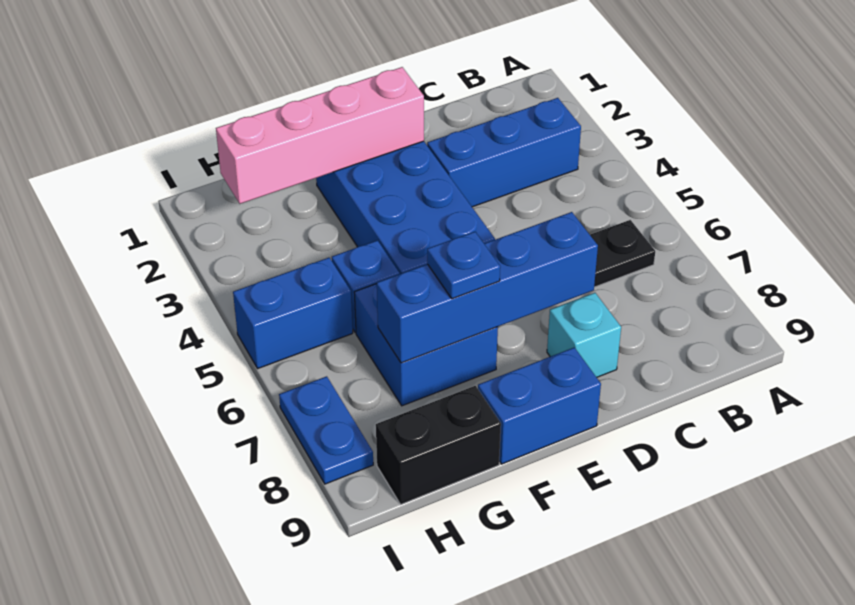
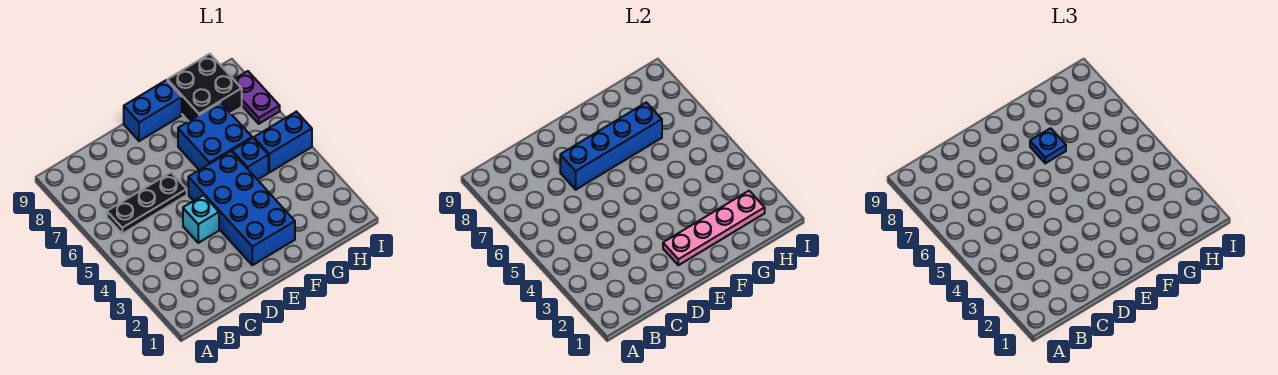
blue 1x3 brick [427,98,581,207] -> none
cyan 1x1 brick [547,293,621,377] -> cyan 1x1 brick moved to [183,195,219,243]
pink 1x4 brick [216,67,424,204] -> pink 1x4 plate [663,191,765,265]
black 1x2 brick [376,386,501,504] -> black 2x2 brick [167,54,242,121]
blue 1x2 plate [279,376,373,484] -> purple 1x2 plate [234,71,280,124]

